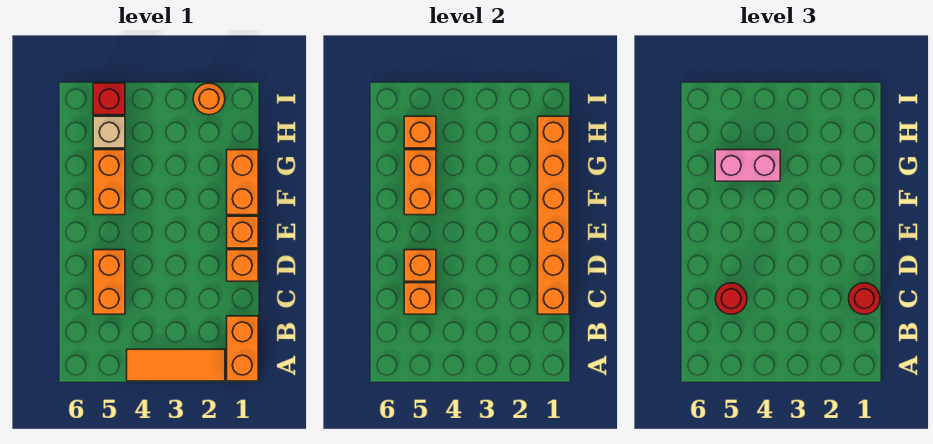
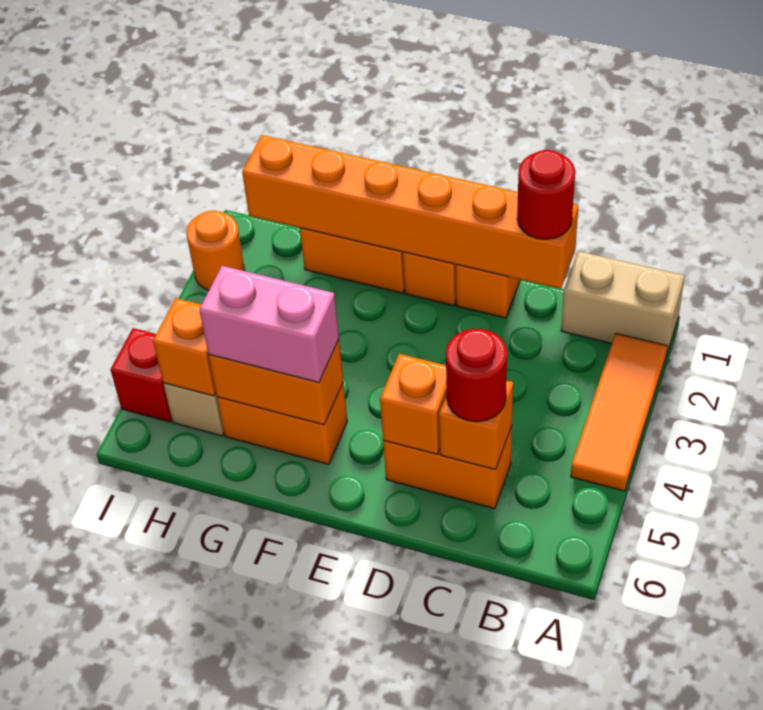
orange 1x2 brick [227,316,258,381] -> tan 1x2 brick [561,251,685,356]
pink 1x2 brick [715,150,780,181] -> pink 1x2 brick turned to [199,266,339,383]

